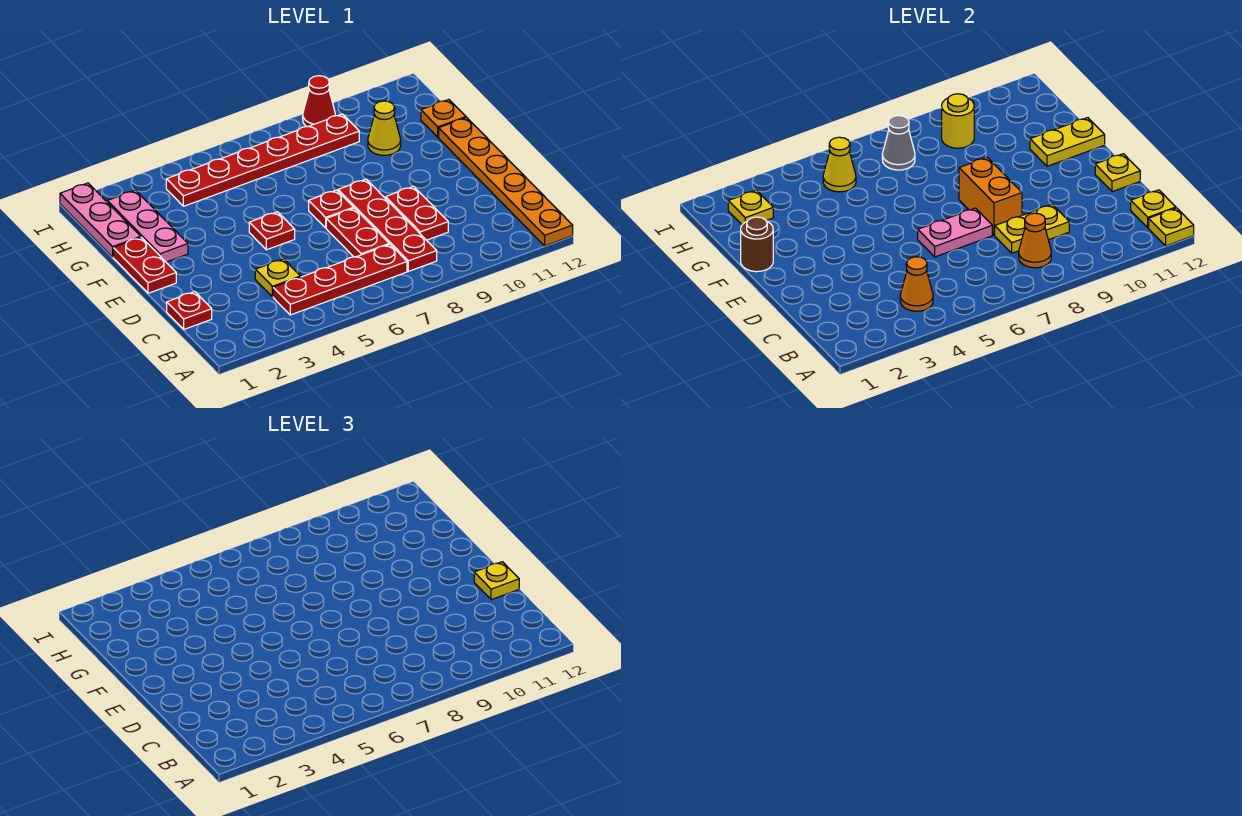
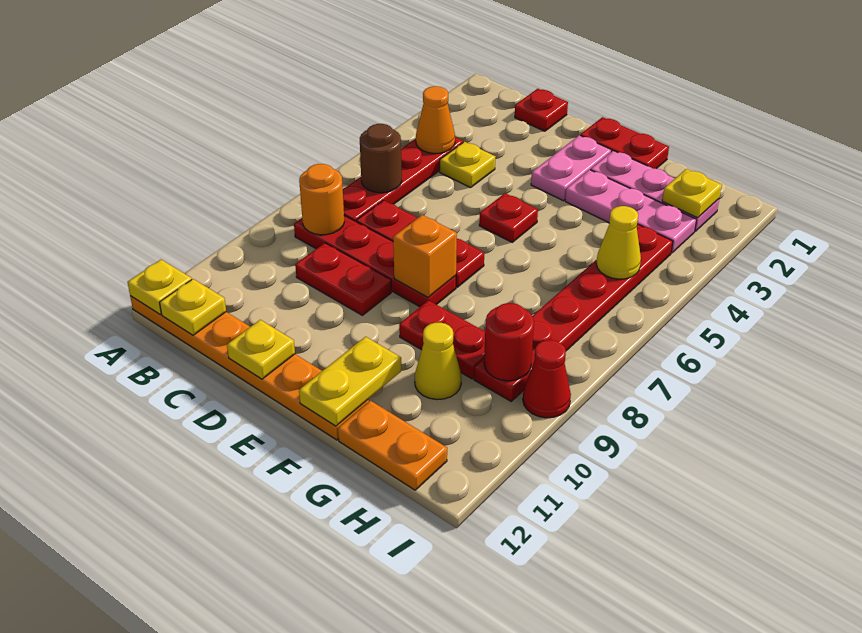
orange 1x1 cone [1019,213,1051,268] -> orange 1x1 round brick [299,164,344,235]
yellow 1x2 plate [995,204,1069,253] -> none
pink 1x2 plate [918,208,992,257] -> pink 1x2 plate moved to [531,135,612,201]
orange 1x2 brick [959,157,1022,235] -> orange 1x1 brick [393,215,457,297]
yellow 1x1 plate [474,562,519,600] -> none
brown 1x1 round brick [741,217,773,272] -> brown 1x1 round brick moved to [360,124,402,193]
none -> red 1x2 plate [399,300,485,379]
pink 1x3 plate [60,183,141,257] -> pink 1x3 plate moved to [565,170,696,253]
orange 1x1 plate [421,100,466,137] -> orange 1x2 plate [338,401,447,490]
grey 1x1 cone [882,116,915,170] -> none
yellow 1x1 round brick [942,94,974,148] -> red 1x1 round brick [484,303,534,381]

